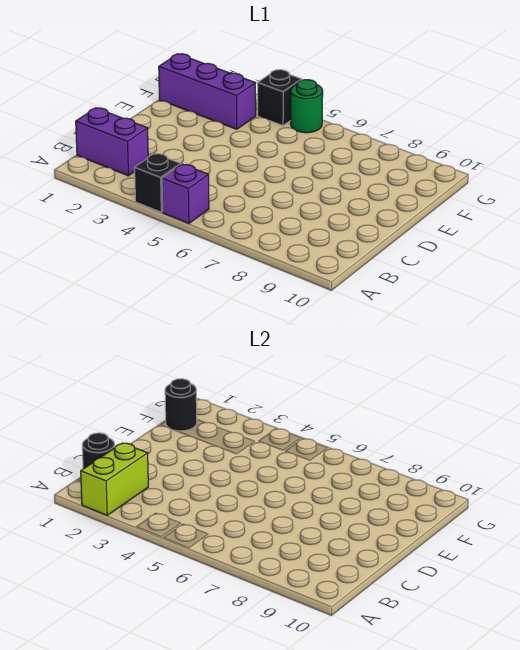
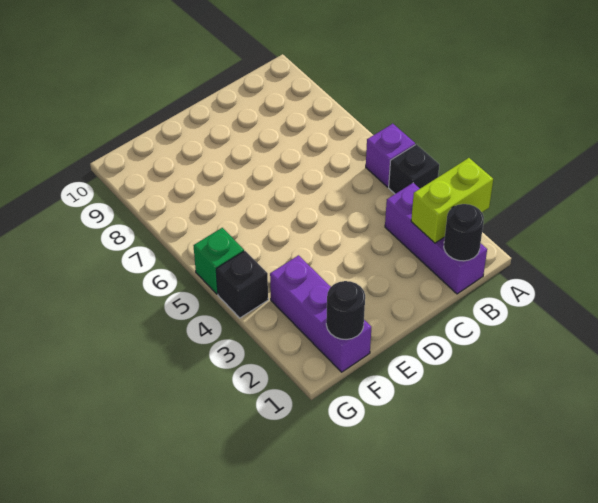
purple 1x2 brick [76,108,148,176] -> purple 1x3 brick [385,183,487,294]
green 1x1 round brick [291,80,323,133] -> green 1x1 brick [194,228,244,294]

